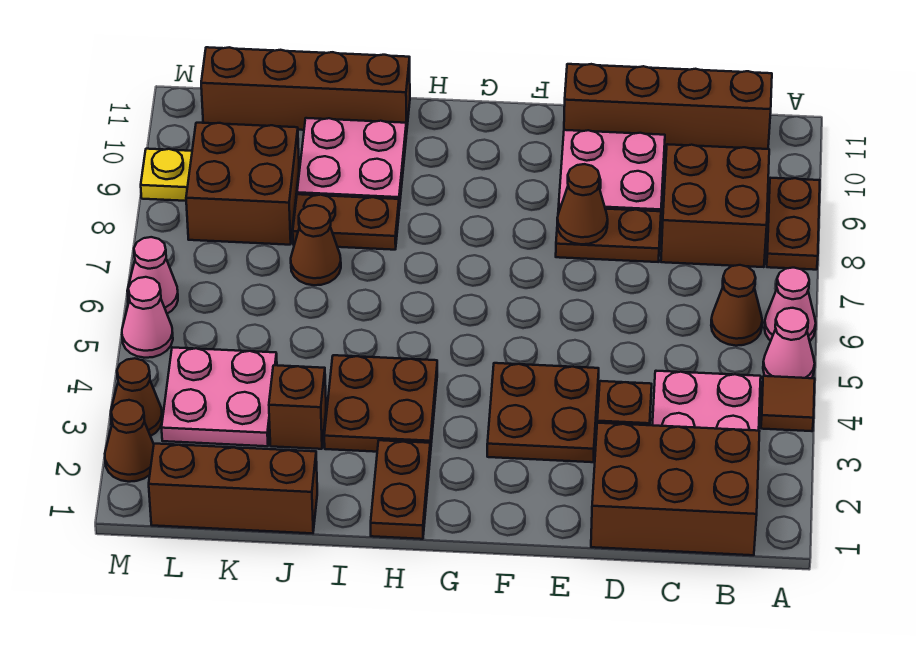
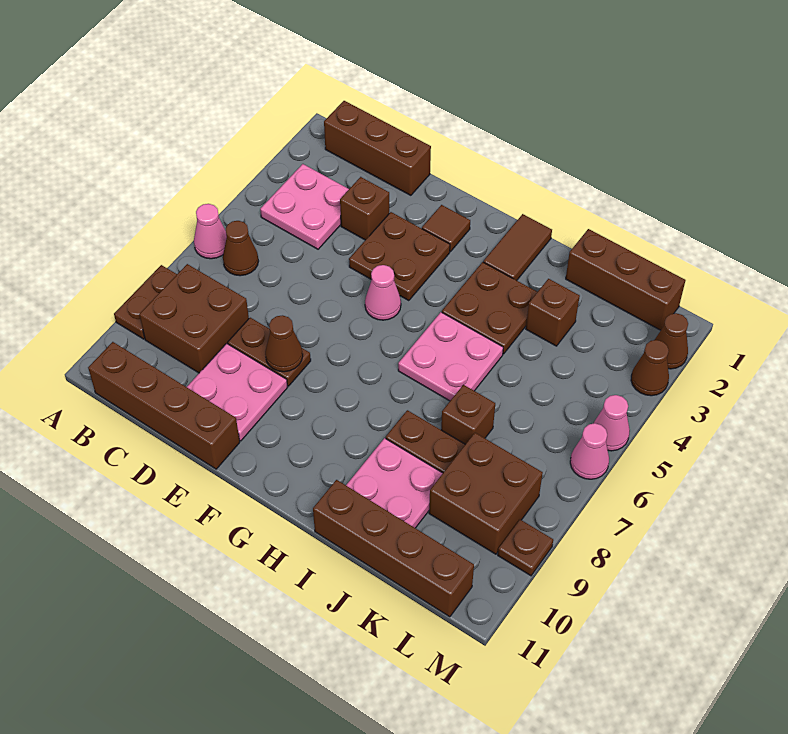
brown 1x1 tile [761,376,815,431] -> brown 1x1 tile moved to [422,205,470,252]
pink 1x1 cone [763,308,815,378] -> pink 1x1 cone moved to [365,265,401,320]
brown 2x3 brick [591,423,760,555] -> brown 1x3 brick [324,101,431,195]
brown 1x2 plate [371,440,430,539] -> brown 1x2 tile [483,214,552,280]
brown 1x1 cone [291,205,341,285] -> brown 1x1 brick [441,385,495,444]
pink 2x2 plate [162,347,277,446] -> pink 2x2 plate moved to [398,312,503,401]
yellow 1x1 plate [141,149,192,201] -> brown 1x1 plate [498,520,553,576]

